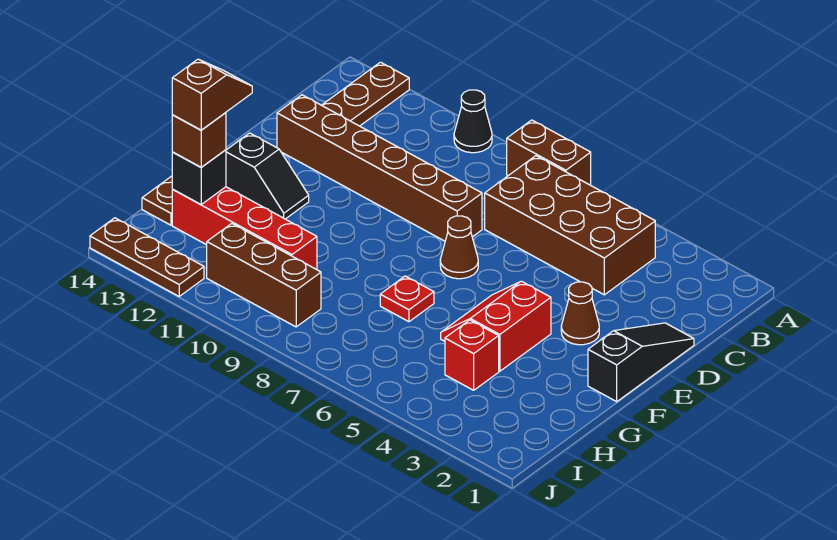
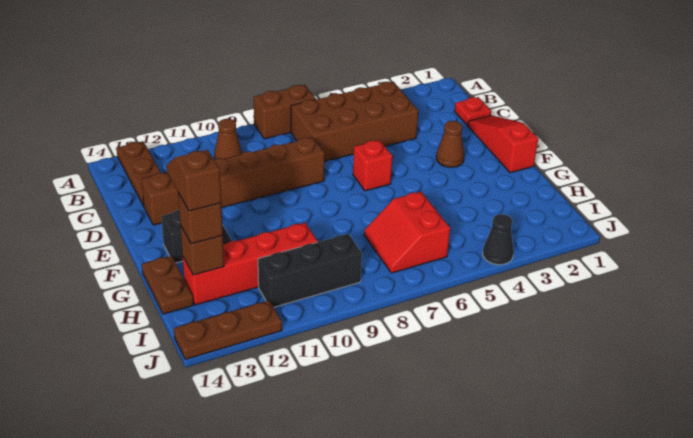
black 1x1 cone [454,90,492,153] -> black 1x1 cone moved to [483,214,514,265]
black 1x3 slope [588,323,694,402] -> red 1x3 slope [468,115,538,173]
brown 1x1 cone [440,216,478,279] -> brown 1x1 cone moved to [214,119,242,159]
red 2x2 slope [441,281,551,371] -> red 2x2 slope moved to [364,192,450,273]
red 1x1 plate [380,276,434,322] -> red 1x1 plate moved to [454,97,491,125]
red 1x1 brick [445,320,499,390] -> red 1x1 brick moved to [353,140,392,191]
black 1x1 brick [172,150,226,204] -> brown 1x1 brick [180,225,224,275]
brown 1x3 brick [207,223,321,327] -> black 1x3 brick [258,234,362,307]

